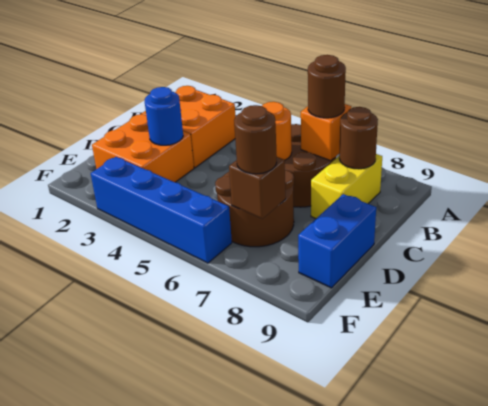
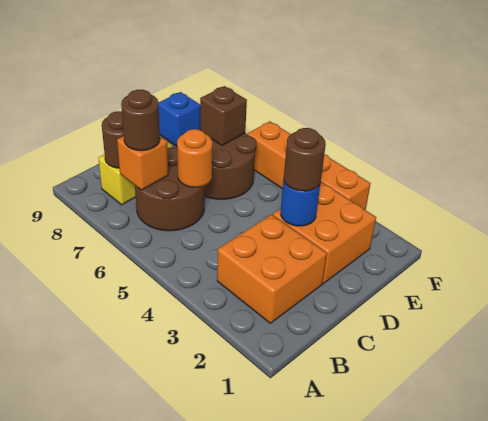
blue 1x2 brick [298,194,376,288] -> blue 1x1 brick [158,92,200,146]
brown 1x1 round brick [234,105,277,174] -> brown 1x1 round brick moved to [284,128,326,191]
blue 1x4 brick [91,157,232,263] -> orange 1x4 brick [247,121,371,210]

